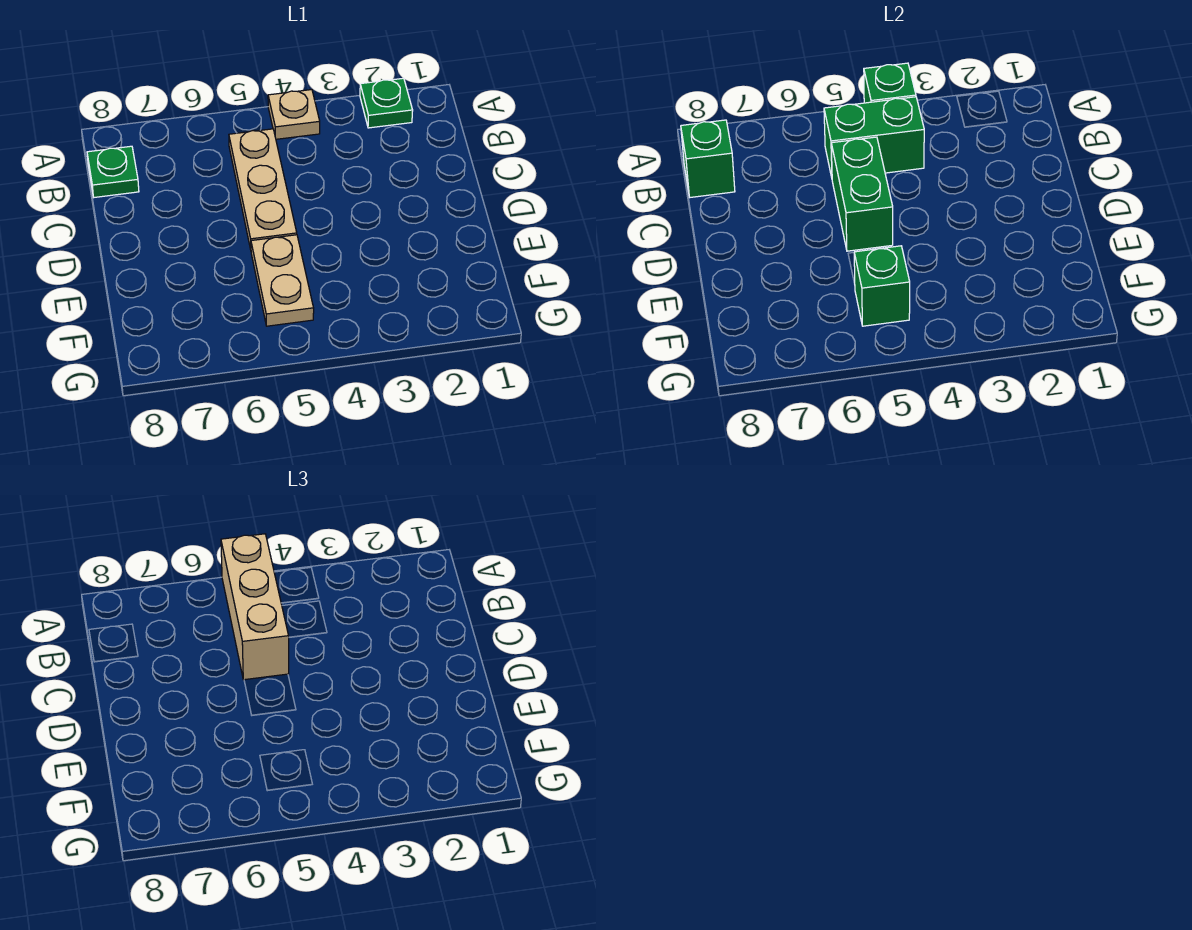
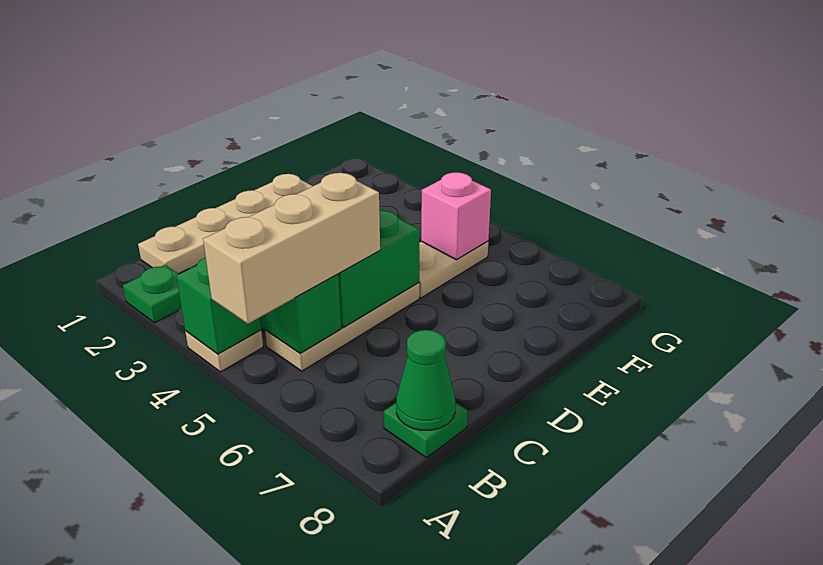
none -> tan 1x4 plate [138,174,312,274]
green 1x1 brick [681,120,735,197] -> green 1x1 cone [396,330,455,430]
green 1x1 brick [854,246,910,326] -> pink 1x1 brick [421,172,491,260]

